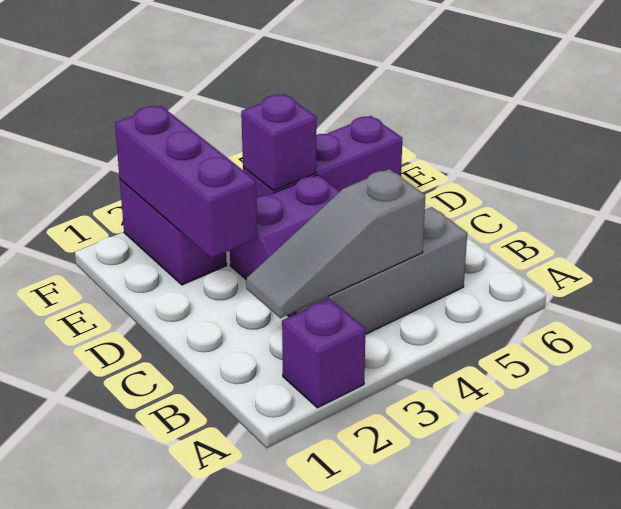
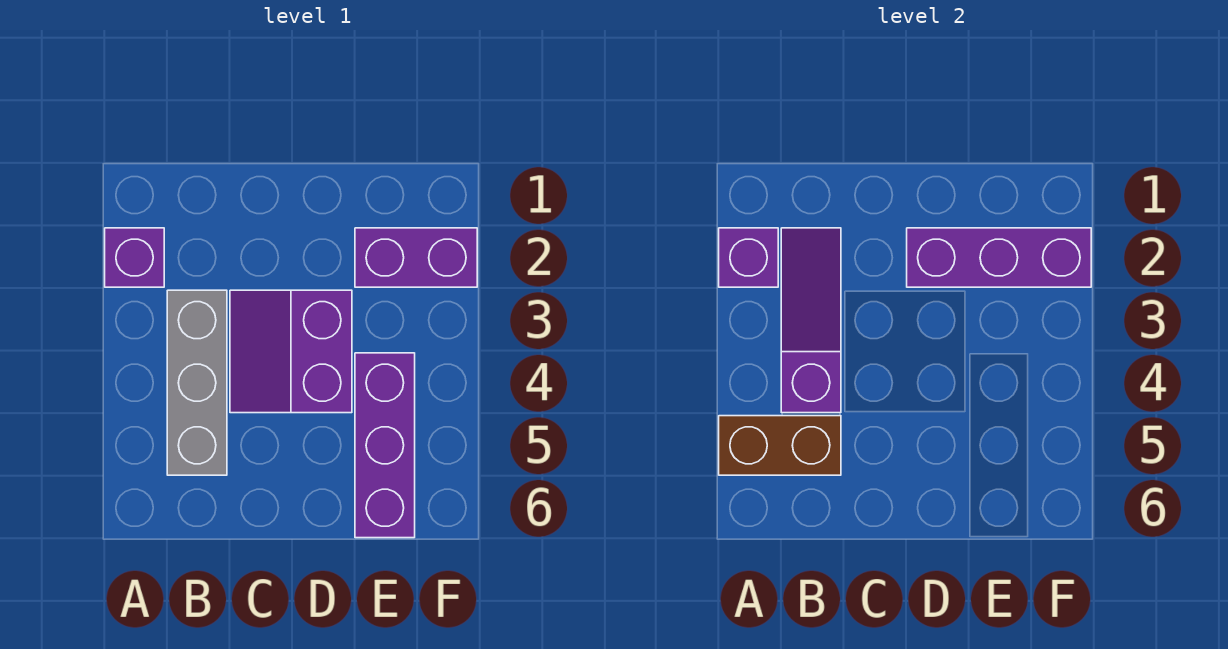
none -> brown 1x2 brick [719,416,841,475]
grey 1x3 slope [246,169,425,318] -> purple 1x3 slope [781,228,841,413]
purple 1x1 brick [241,94,317,191] -> purple 1x1 brick moved to [719,228,778,287]

